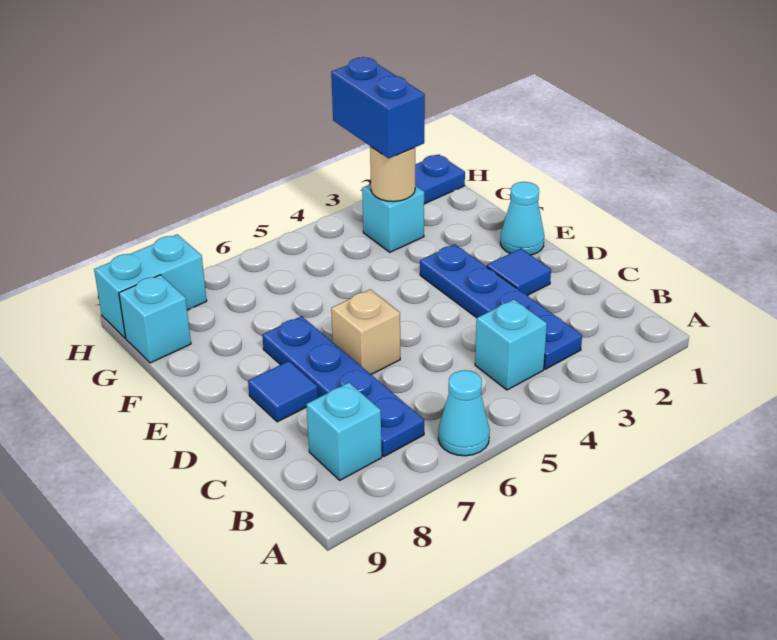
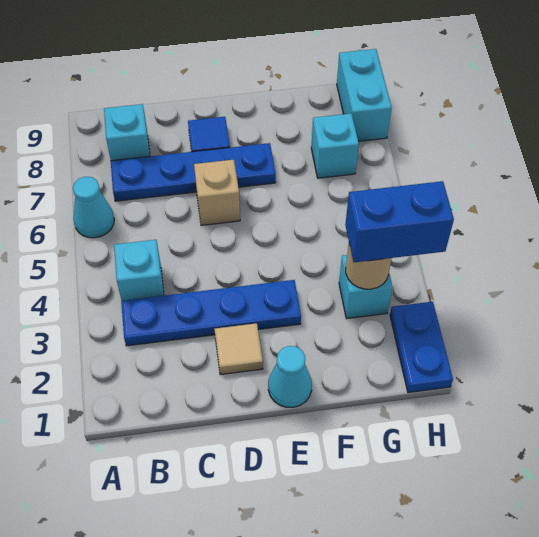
blue 1x1 tile [487,248,551,296] -> tan 1x1 tile [215,323,263,375]
cyan 1x1 brick [119,275,191,363] -> cyan 1x1 brick moved to [311,114,359,178]

